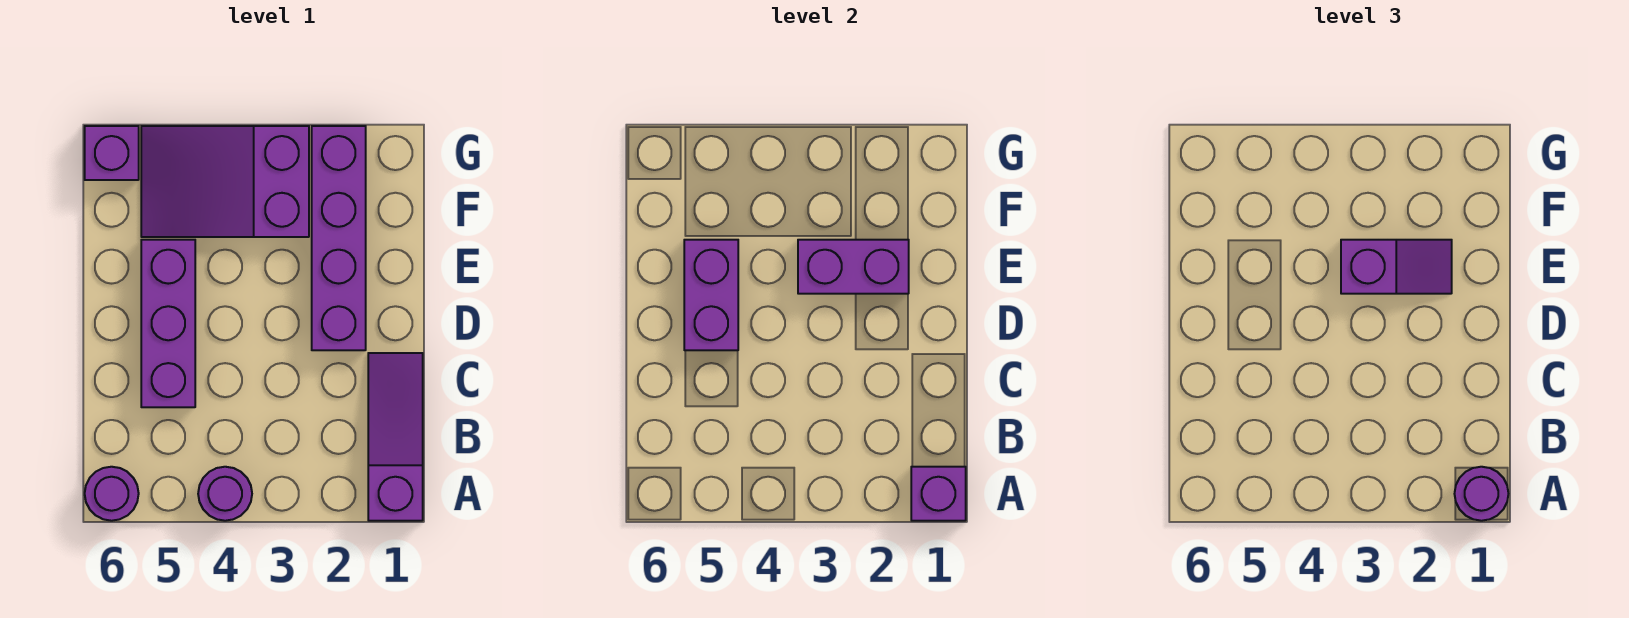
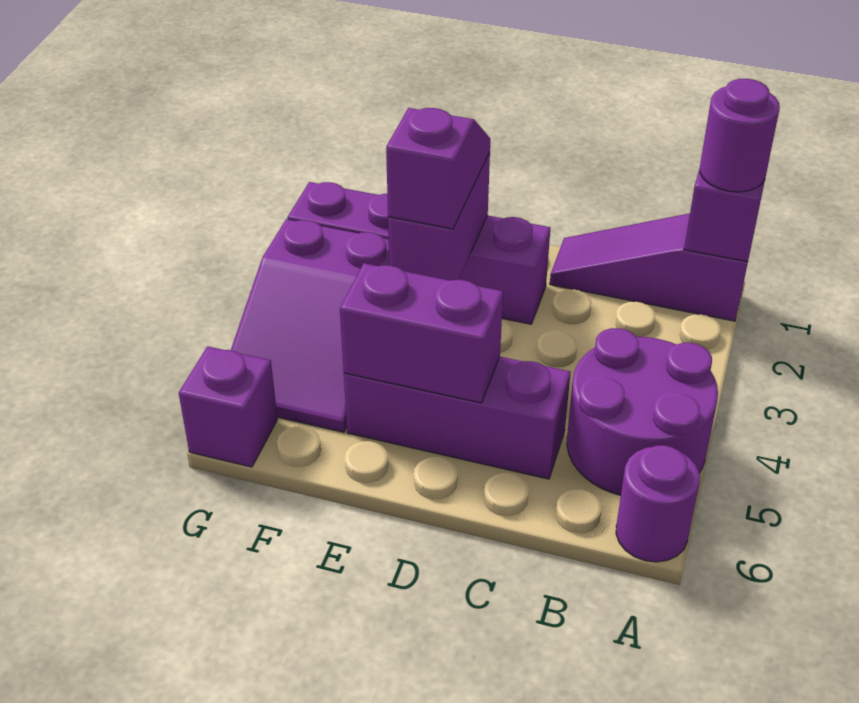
purple 1x1 round brick [198,467,252,521] -> purple 2x2 round brick [567,328,718,495]

